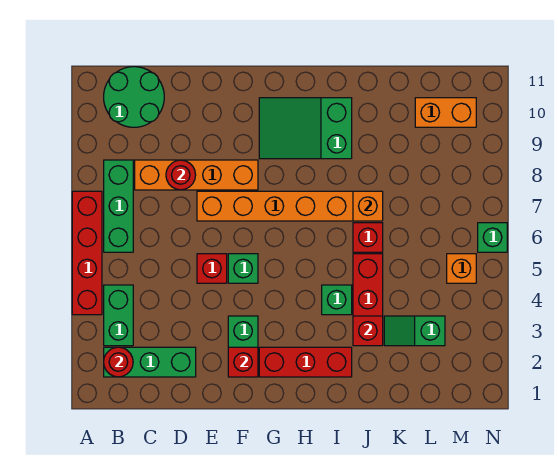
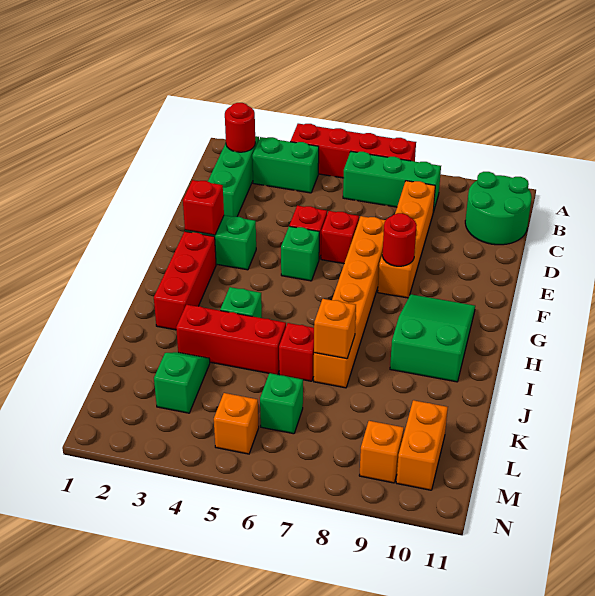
red 1x1 round brick [166,160,196,190] -> red 1x1 round brick moved to [382,213,417,266]
red 1x1 brick [353,316,383,346] -> red 1x1 brick moved to [321,211,359,263]
none -> orange 1x1 brick [359,421,404,483]
green 1x1 brick [478,223,507,252] -> green 1x1 brick moved to [260,373,303,434]

